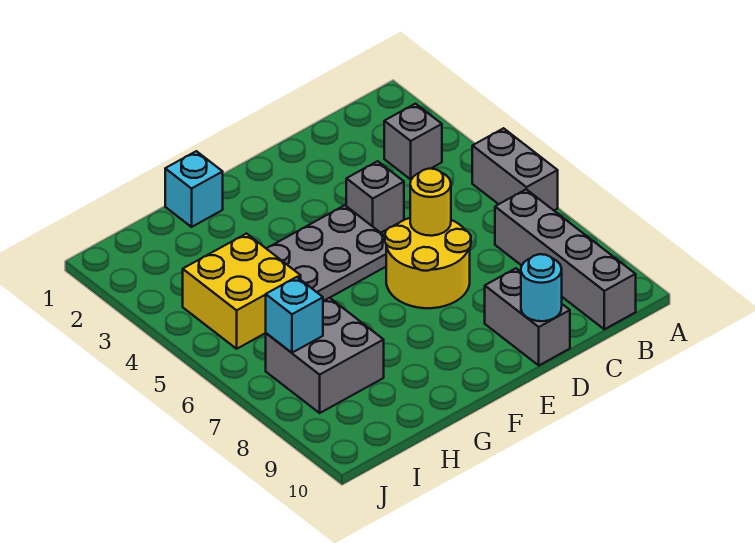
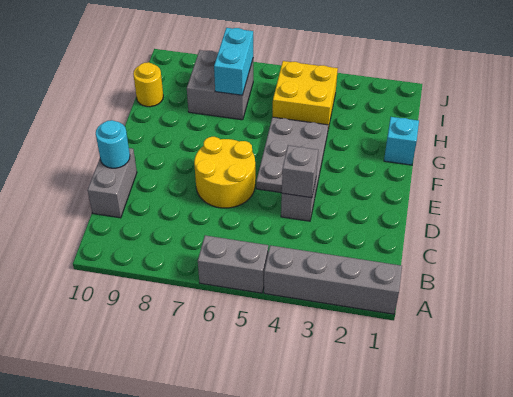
grey 1x1 brick [384,104,442,179] -> grey 1x1 brick moved to [282,145,318,198]
grey 1x4 brick [495,189,636,329] -> grey 1x4 brick moved to [264,245,402,314]
yellow 1x1 round brick [410,169,451,236] -> yellow 1x1 round brick moved to [133,62,163,107]
grey 1x2 brick [485,268,570,365] -> grey 1x2 brick turned to [88,148,137,218]
cyan 1x1 brick [266,277,323,353] -> cyan 1x2 brick [214,28,253,95]

